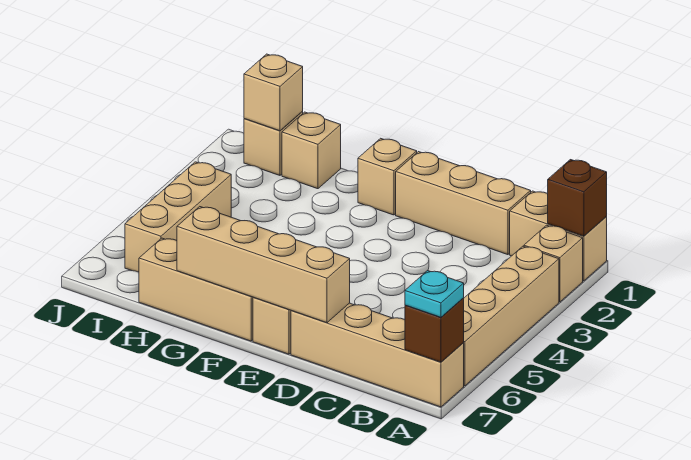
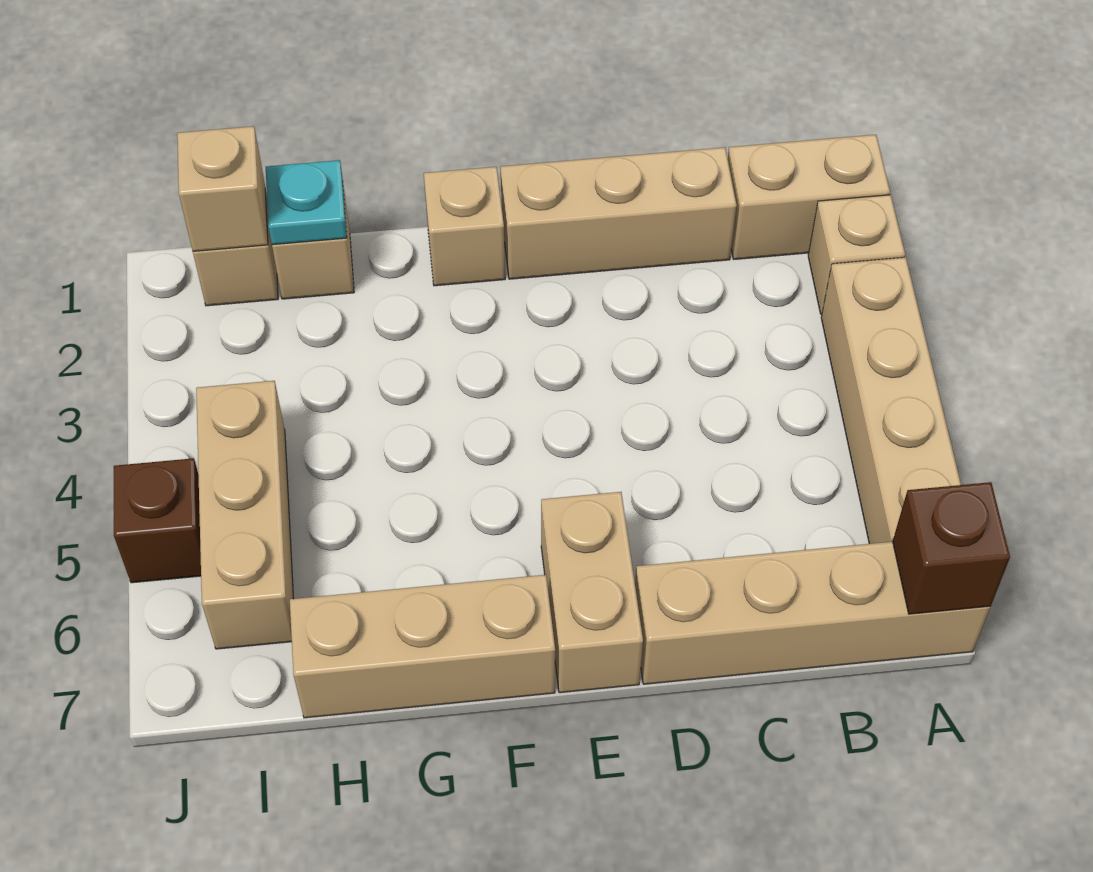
brown 1x1 brick [548,160,607,236] -> brown 1x1 brick moved to [114,458,201,583]
cyan 1x1 plate [405,271,464,317] -> cyan 1x1 plate moved to [266,160,347,245]
tan 1x4 brick [177,207,350,323] -> none

